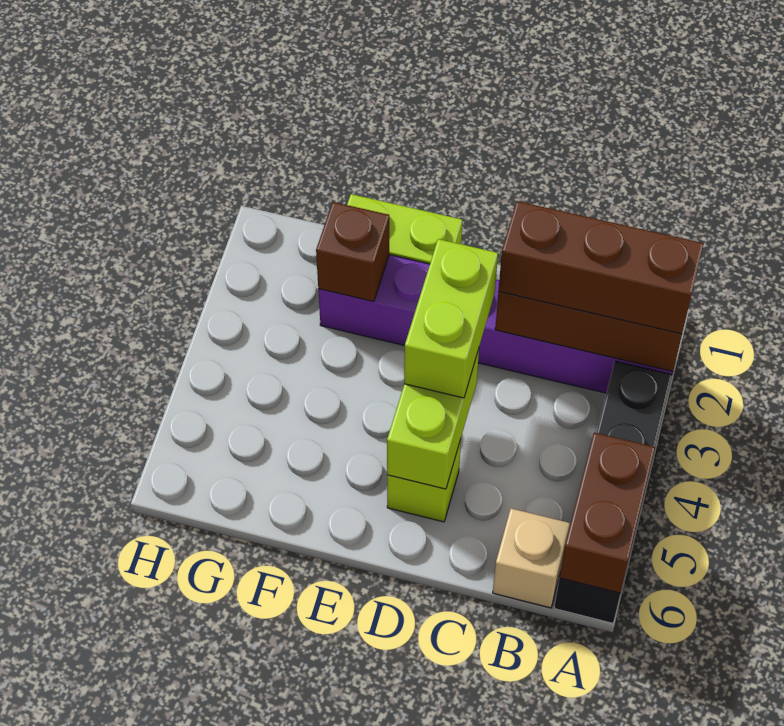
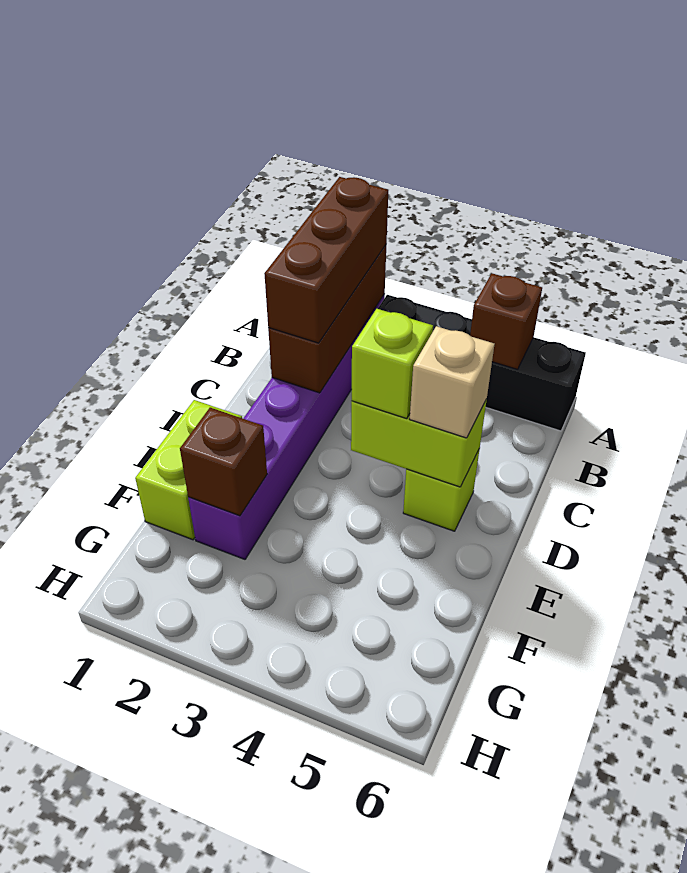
brown 1x2 brick [560,433,655,593] -> brown 1x1 brick [470,273,542,369]
tan 1x1 brick [493,508,570,608] -> tan 1x1 brick moved to [410,326,494,438]
lime 1x2 brick [404,239,498,398] -> lime 1x1 brick [352,309,433,419]

